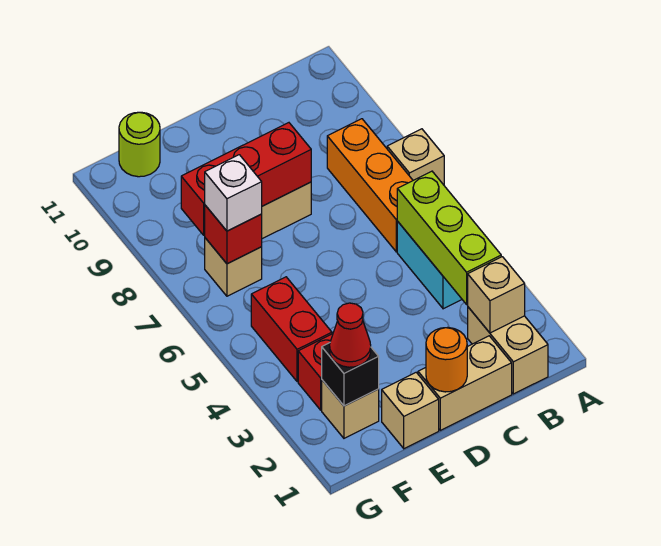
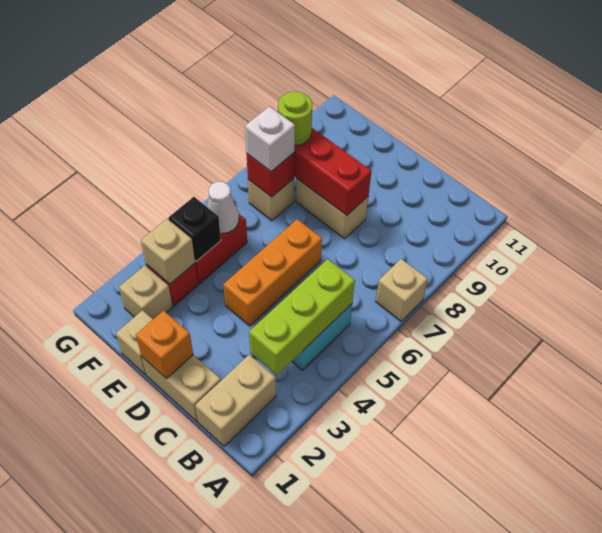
tan 1x1 brick [468,257,525,333] -> tan 1x1 brick moved to [141,219,195,284]
orange 1x3 brick [327,119,413,252] -> orange 1x3 brick moved to [223,219,322,326]
orange 1x1 round brick [426,327,467,392] -> orange 1x1 brick [136,311,193,379]
black 1x1 brick [322,343,379,406] -> black 1x1 brick moved to [168,197,221,261]
red 1x1 cone [330,303,371,367] -> none
none -> white 1x1 cone [207,182,239,234]
lime 1x1 round brick [119,112,160,177] -> lime 1x1 round brick moved to [278,91,312,145]

